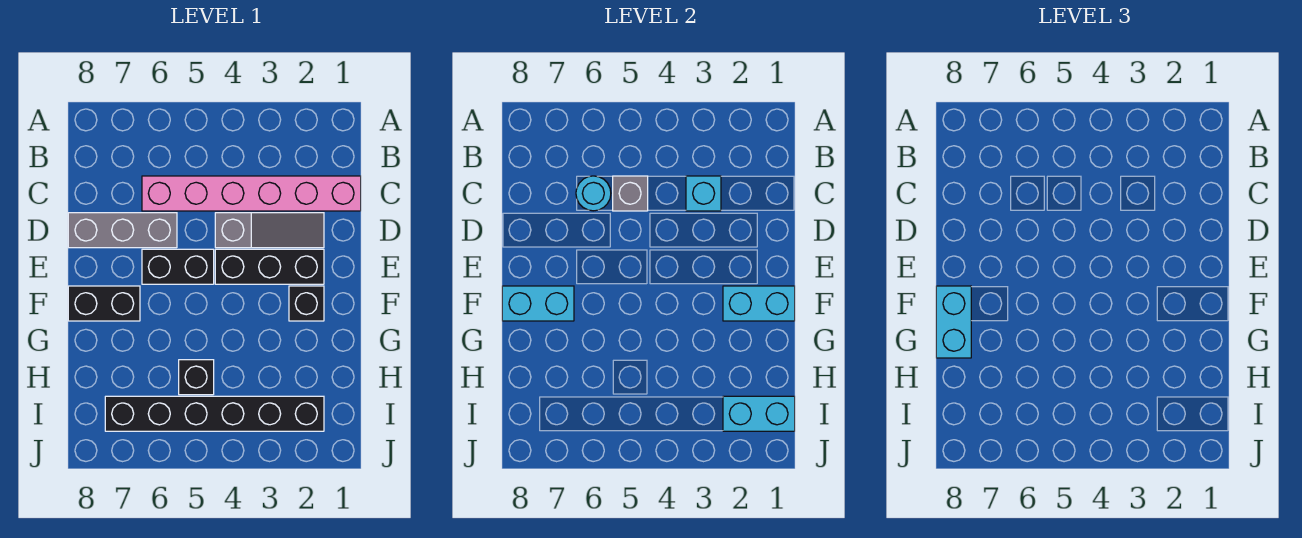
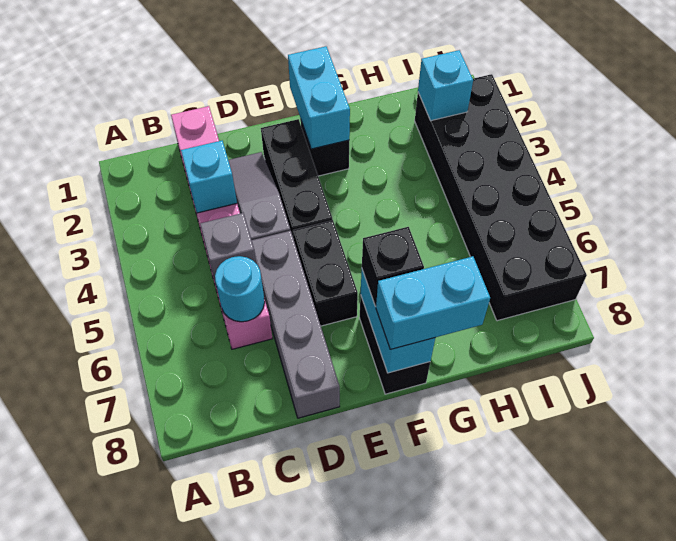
grey 1x3 brick [68,213,177,248] -> grey 1x4 brick [252,231,340,418]
black 1x1 brick [179,360,214,395] -> black 1x1 brick moved to [362,227,424,306]
cyan 1x2 brick [723,396,795,431] -> cyan 1x1 brick [418,50,473,121]
black 1x6 brick [105,396,324,431] -> black 2x6 brick [415,74,587,321]

